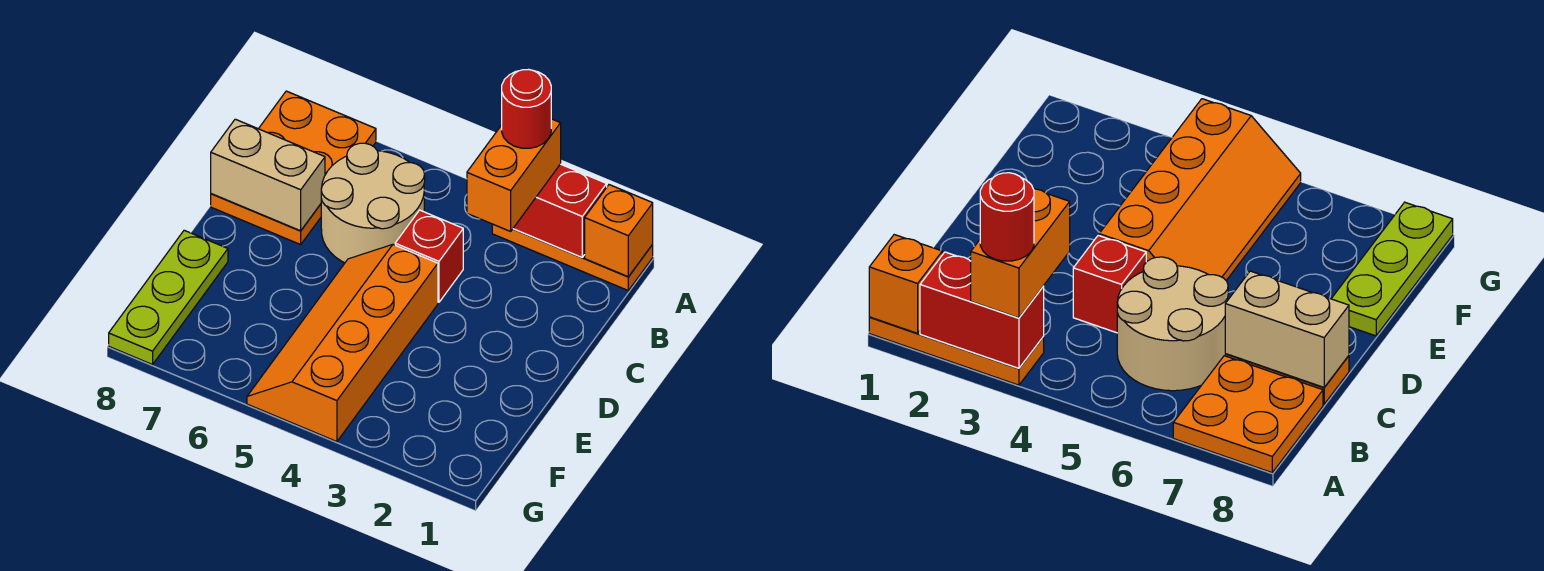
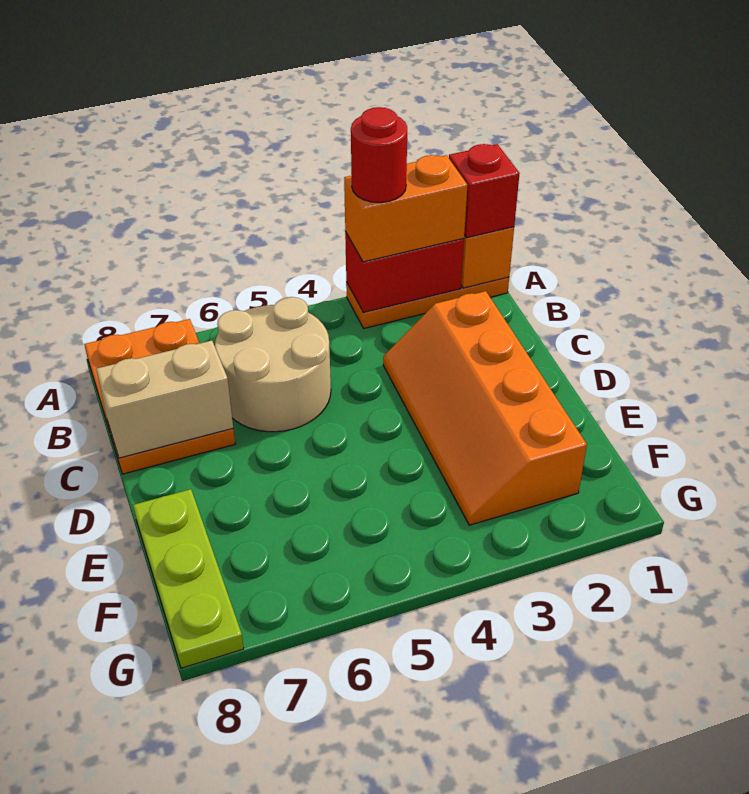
orange 1x2 brick [467,119,561,231] -> orange 1x2 brick turned to [344,155,467,262]
red 1x1 brick [395,210,463,302] -> red 1x1 brick moved to [449,144,520,238]
orange 2x4 slope [247,245,438,442] -> orange 2x4 slope moved to [383,291,587,525]

